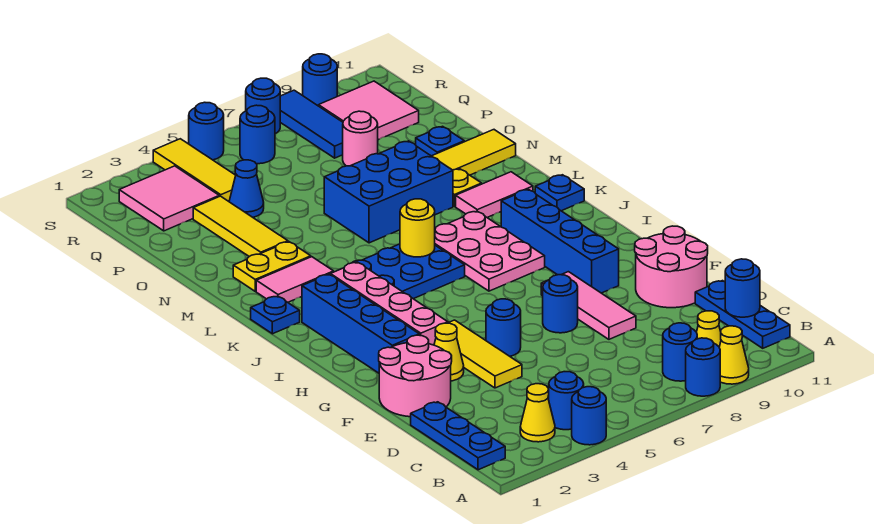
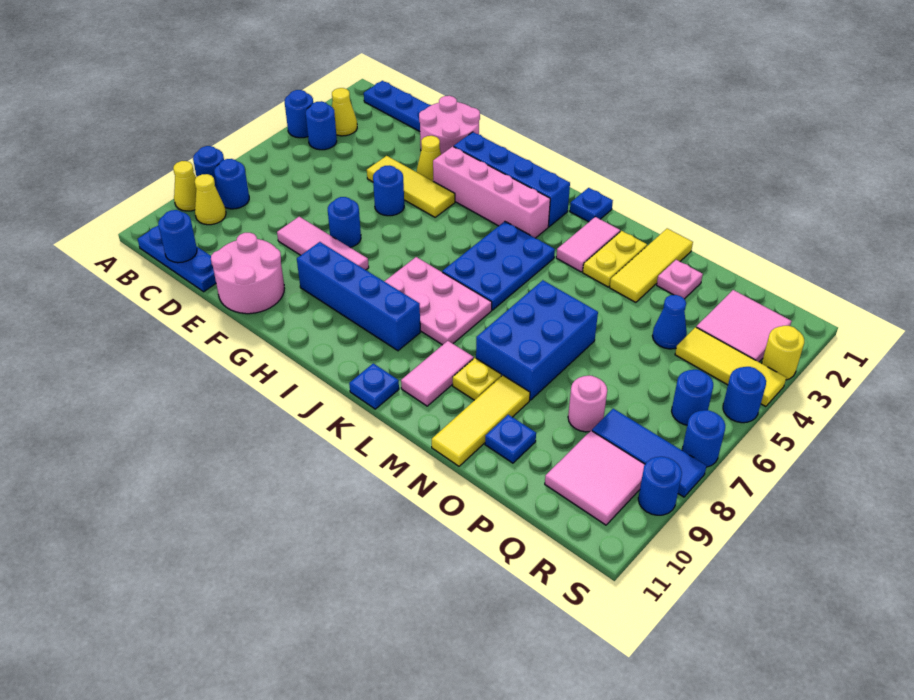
yellow 1x1 round brick [400,199,435,257] -> yellow 1x1 round brick moved to [762,326,804,380]
yellow 1x3 tile [193,196,288,257] -> yellow 1x3 tile turned to [610,229,693,302]
none -> pink 1x1 plate [657,260,703,299]

